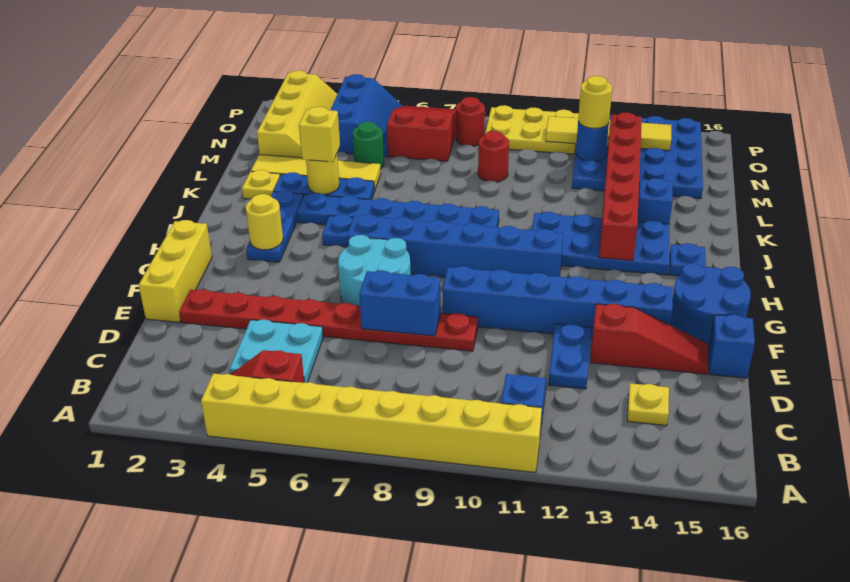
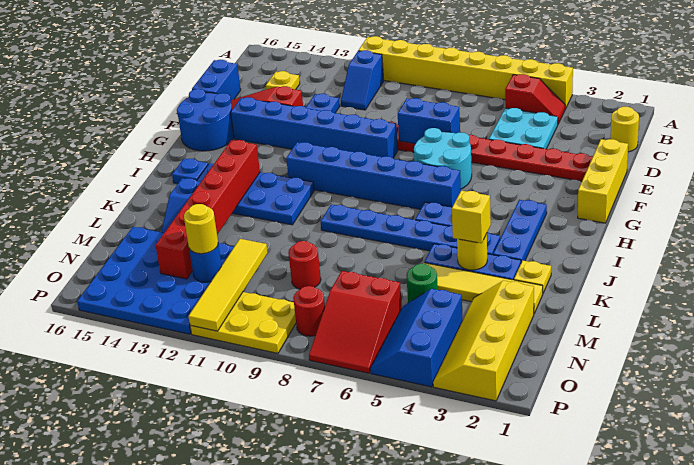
blue 1x1 brick [708,315,755,378] -> blue 1x2 brick [192,60,241,100]
yellow 1x1 round brick [246,194,283,250] -> yellow 1x1 round brick moved to [611,107,639,152]
yellow 1x4 tile [546,116,671,151] -> yellow 1x4 tile turned to [188,239,268,331]

